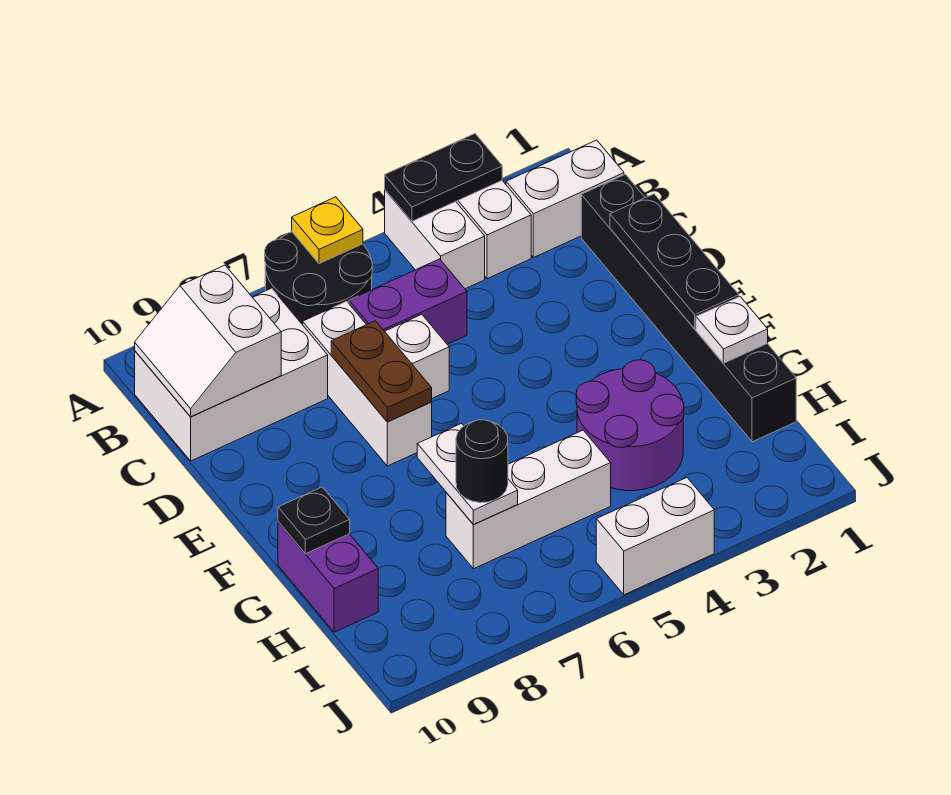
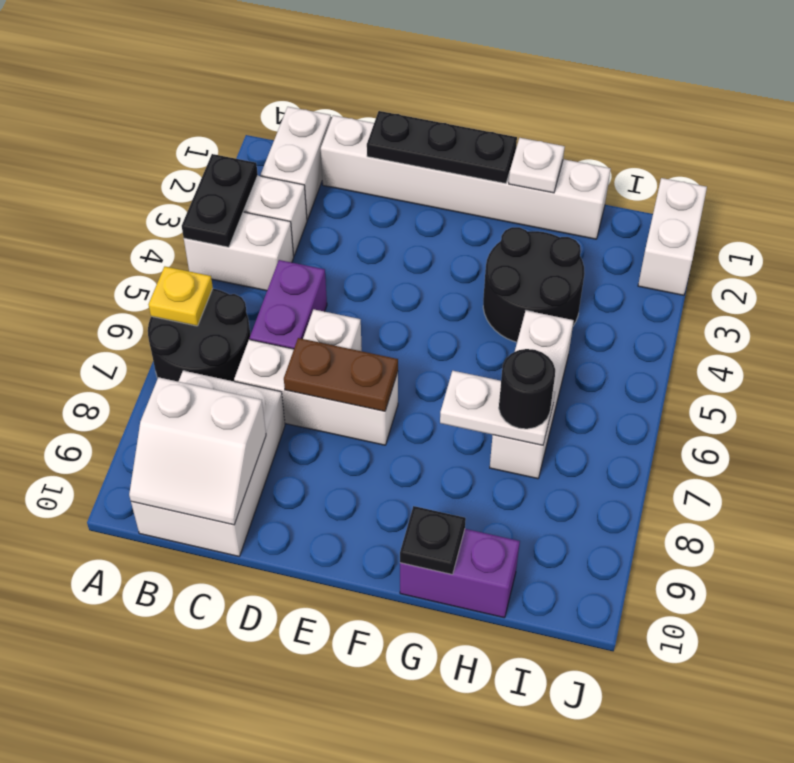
black 1x6 brick [581,174,796,442] -> white 1x6 brick [321,115,611,239]
purple 2x2 round brick [576,360,684,491] -> black 2x2 round brick [483,227,585,342]
white 1x2 brick [596,478,714,595] -> white 1x2 brick moved to [638,178,707,295]

